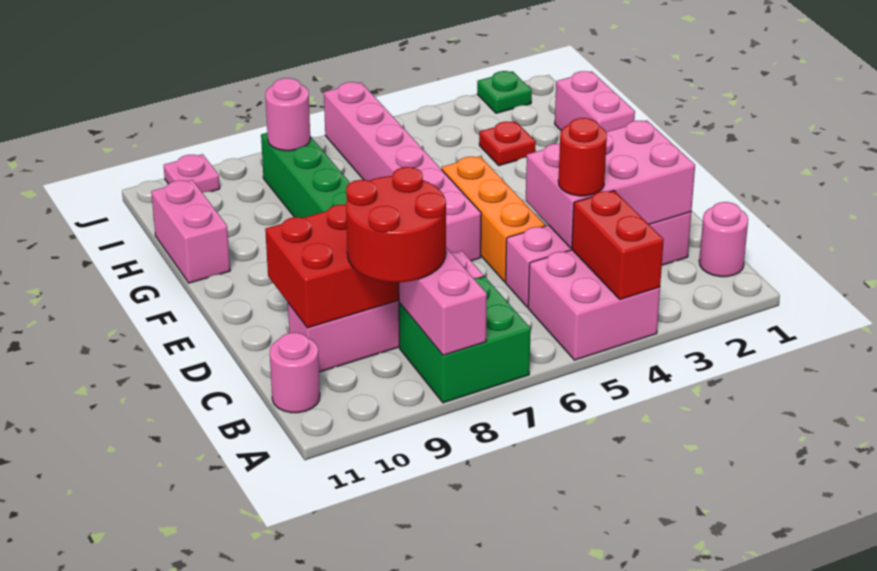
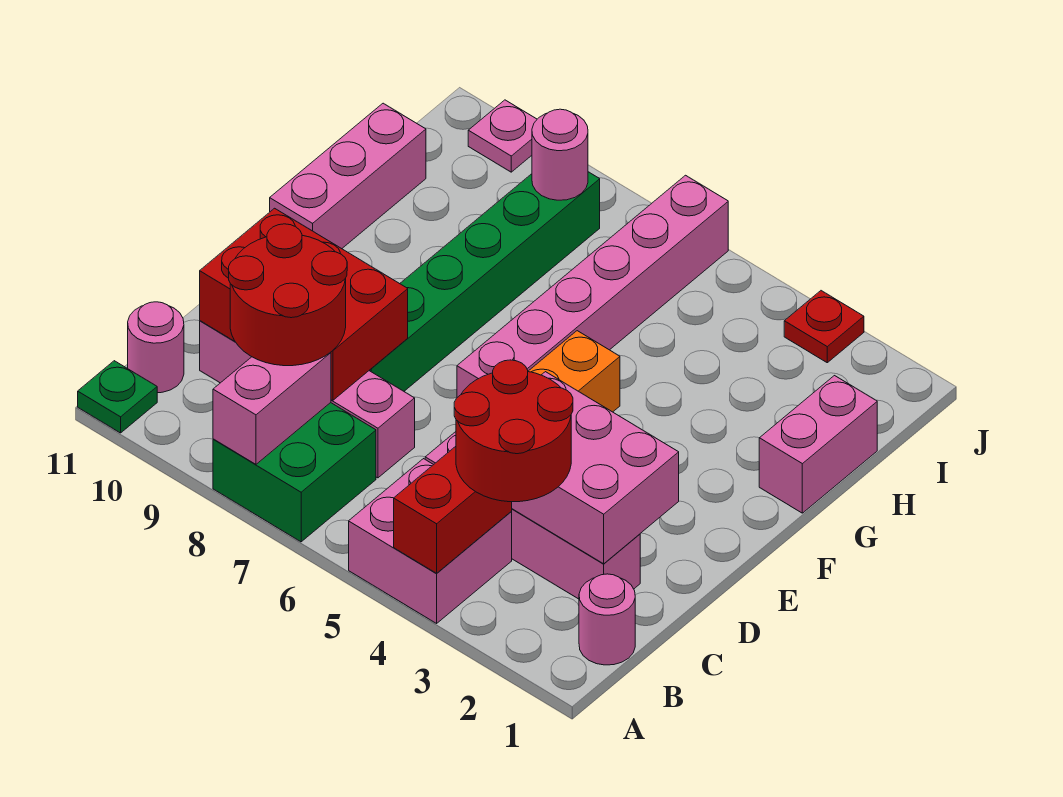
red 1x1 round brick [558,118,607,196] -> red 2x2 round brick [454,360,573,502]
pink 1x2 brick [151,180,230,283] -> pink 1x3 brick [270,103,426,249]
red 1x1 plate [479,121,536,166] -> red 1x1 plate moved to [784,291,864,363]
green 1x1 plate [477,71,532,113] -> green 1x1 plate moved to [78,361,157,433]

